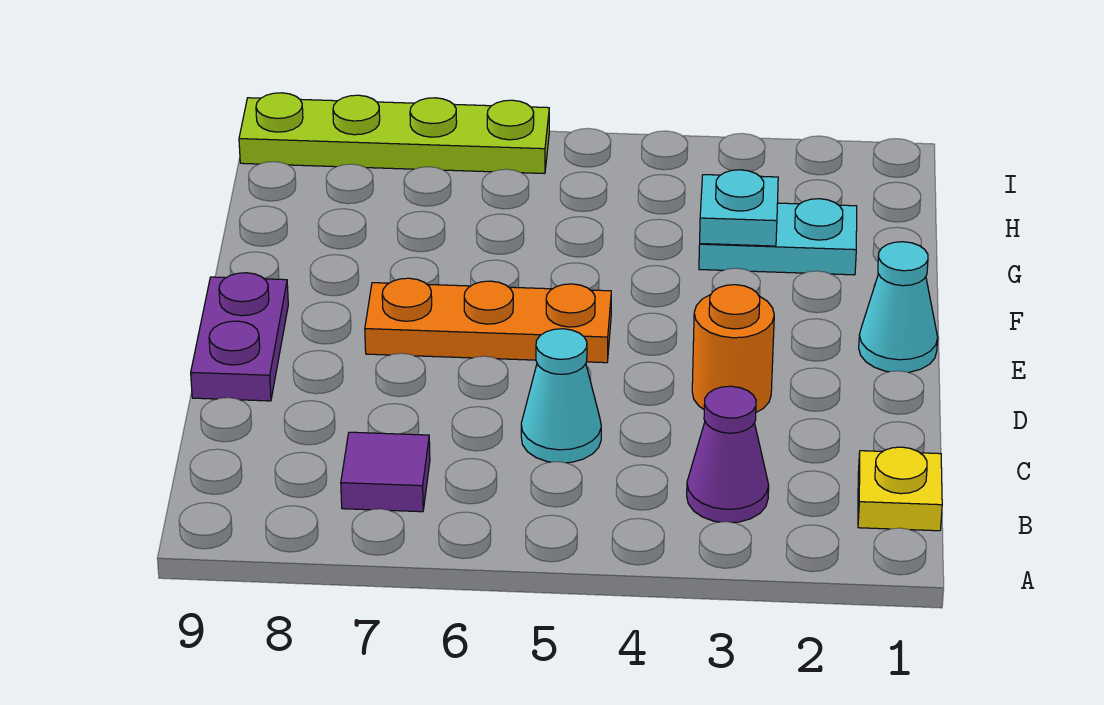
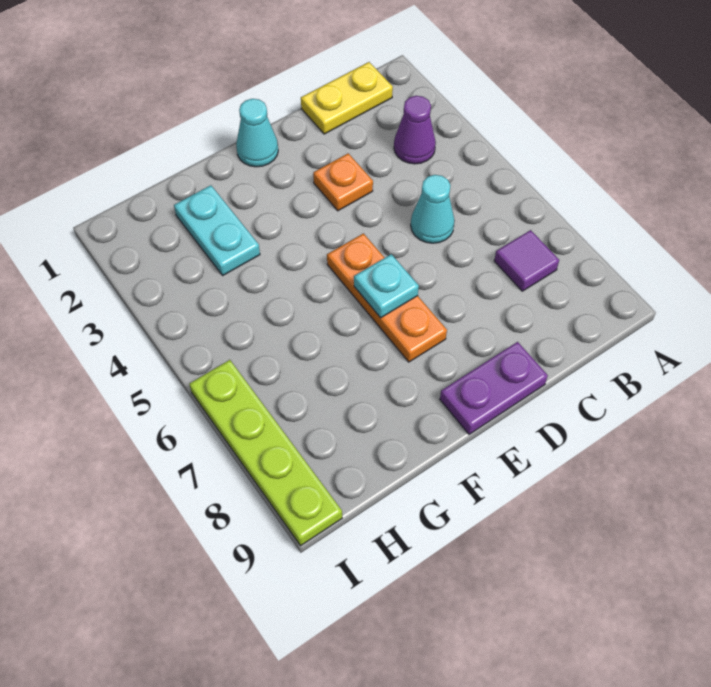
yellow 1x1 plate [858,447,942,531] -> yellow 1x2 plate [301,62,393,134]
orange 1x1 round brick [692,285,774,412] -> orange 1x1 plate [313,153,373,211]
cyan 1x1 plate [700,170,778,246] -> cyan 1x1 plate moved to [354,254,419,318]

